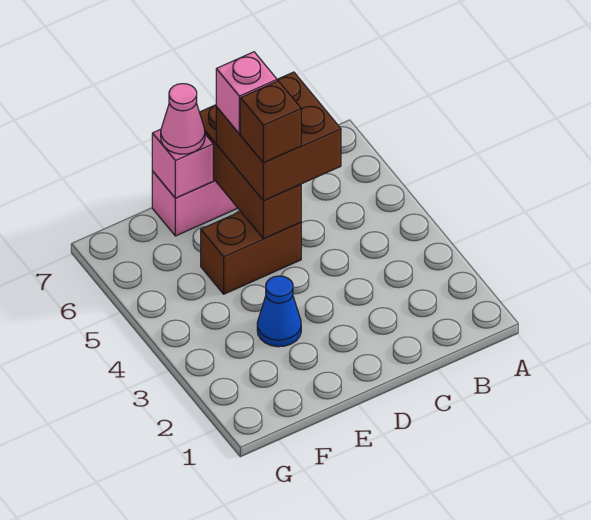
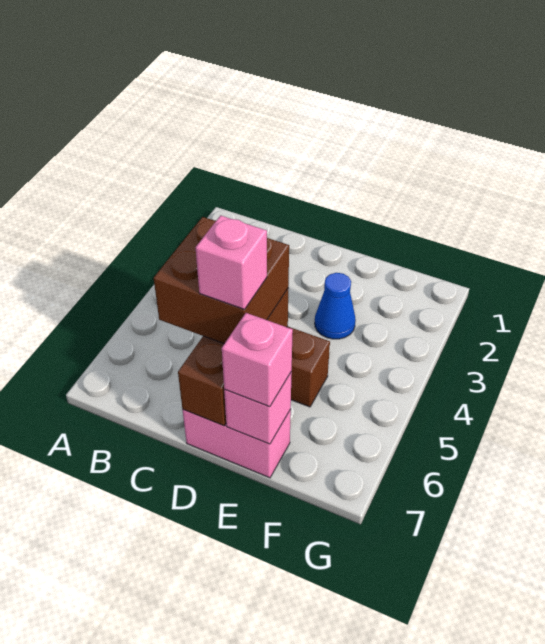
brown 1x1 brick [240,81,301,163] -> none
pink 1x1 cone [161,84,205,154] -> pink 1x1 brick [222,313,293,407]

